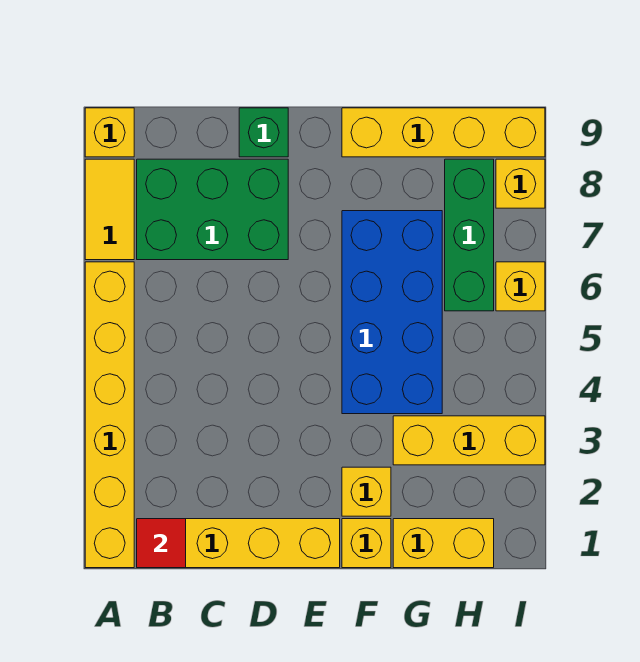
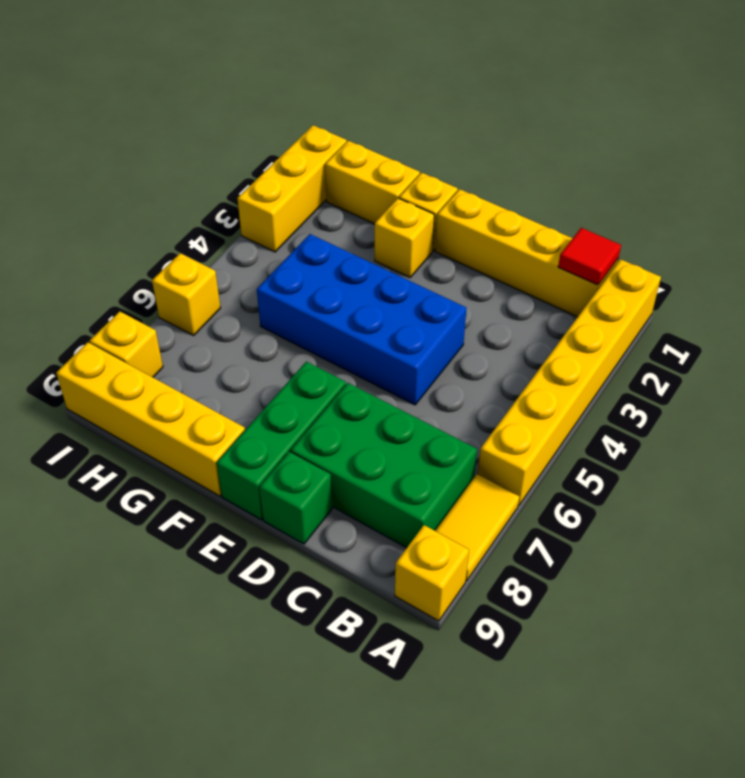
blue 2x4 brick [342,211,442,414] -> blue 2x4 brick turned to [257,234,466,405]
yellow 1x3 brick [393,416,545,465] -> yellow 1x3 brick turned to [237,125,347,252]
green 1x3 brick [445,159,494,311] -> green 1x3 brick moved to [217,361,346,520]

